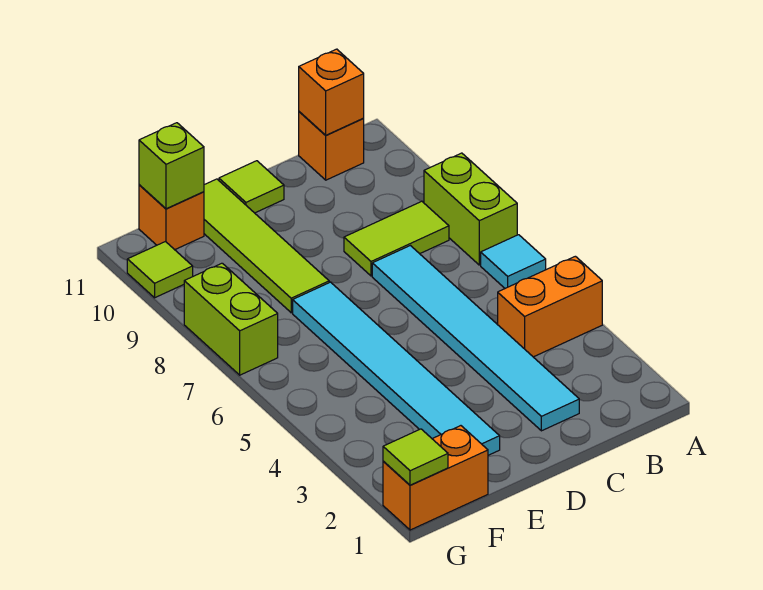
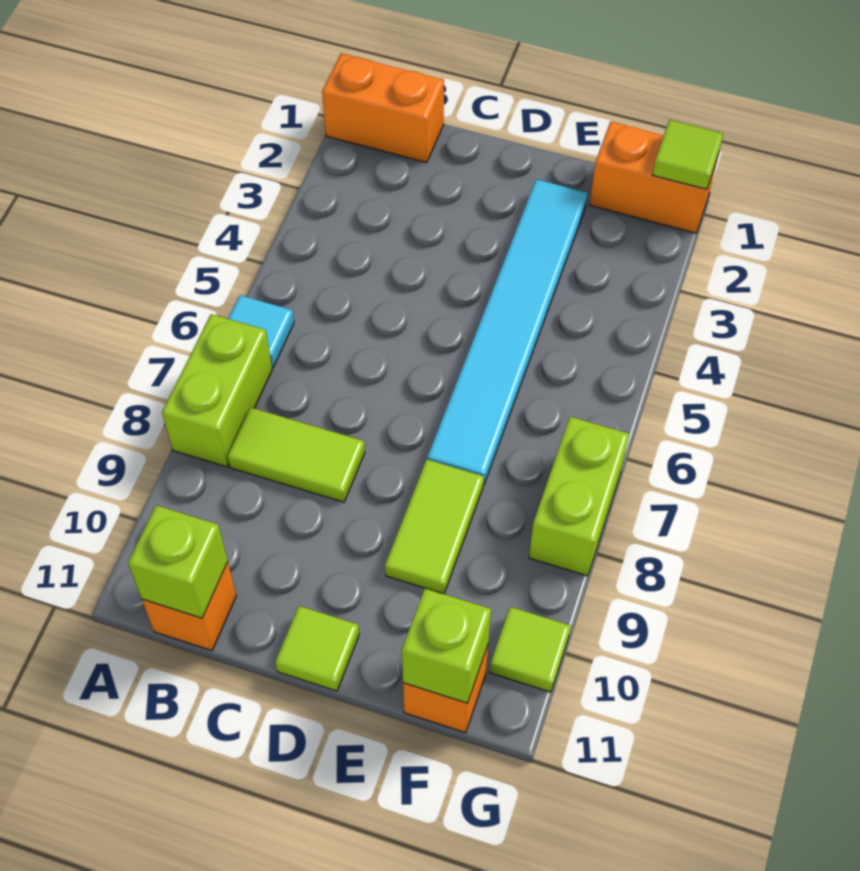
orange 1x2 brick [498,256,602,357] -> orange 1x2 brick moved to [322,53,444,163]
orange 1x1 brick [299,49,364,135] -> lime 1x1 brick [128,505,228,618]
cyan 1x6 tile [372,246,579,431] -> none
lime 1x4 tile [204,179,329,313] -> lime 1x2 tile [385,459,484,594]

